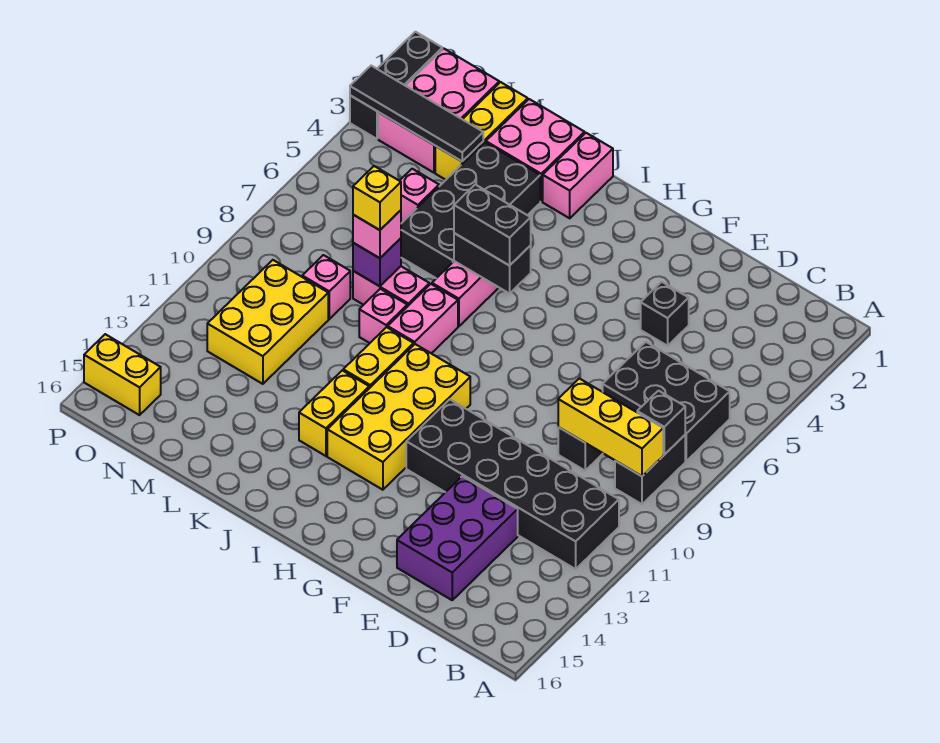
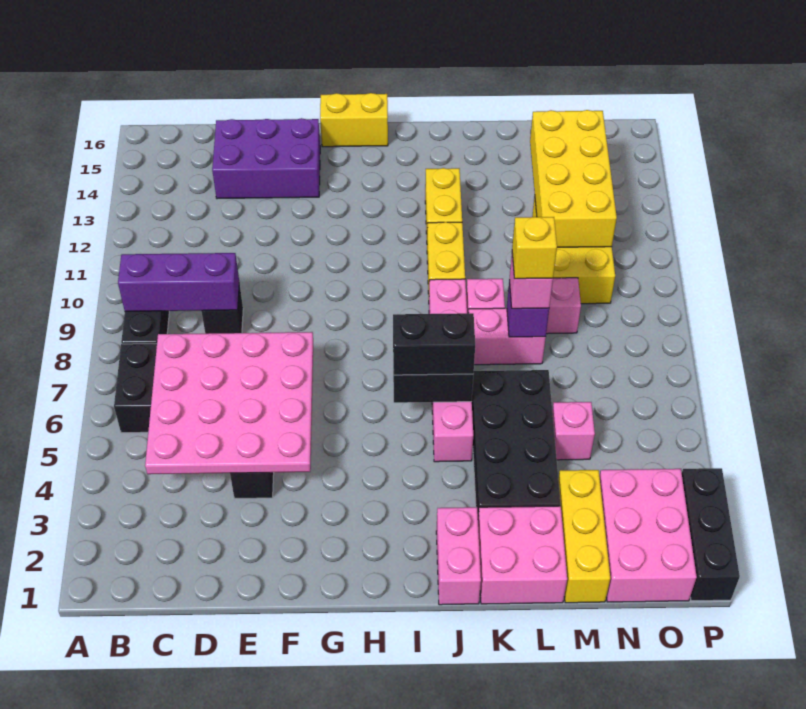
black 1x1 brick [637,391,685,455] -> none
yellow 1x3 brick [558,378,663,476] -> purple 1x3 brick [118,253,239,312]
black 2x6 brick [406,399,619,569] -> none
none -> pink 4x4 plate [145,332,313,474]
purple 2x3 brick [397,476,518,600] -> purple 2x3 brick turned to [212,118,320,199]
yellow 2x4 brick [327,344,470,490] -> yellow 2x4 brick moved to [530,110,617,247]
black 1x4 tile [350,66,483,161] -> none
yellow 1x2 brick [84,334,161,415] -> yellow 1x2 brick moved to [320,93,388,147]

